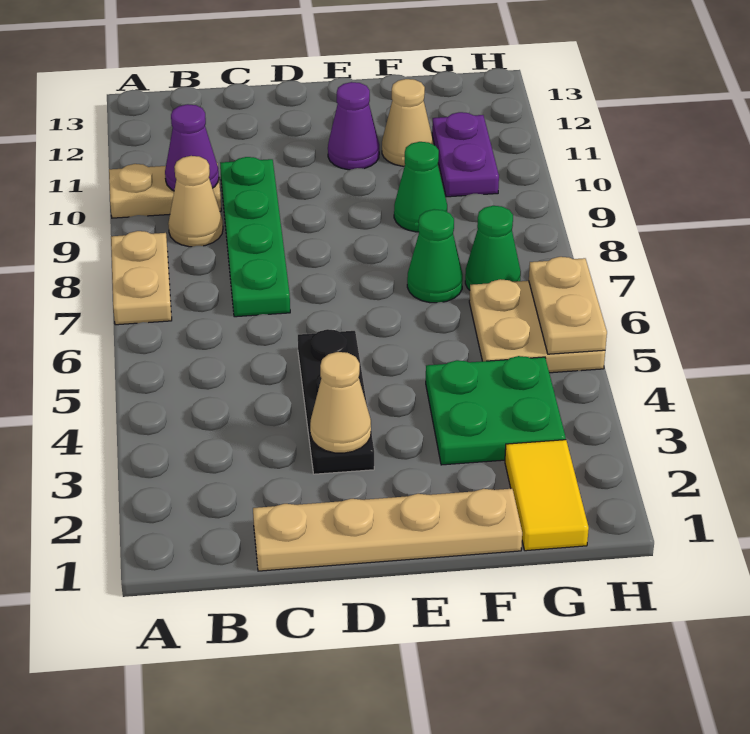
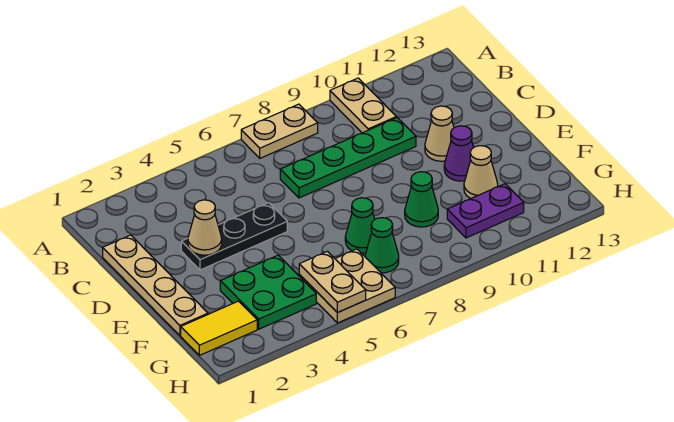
tan 1x1 cone [168,156,223,247] -> tan 1x1 cone moved to [425,106,454,161]
purple 1x1 cone [165,104,219,191] -> none
tan 1x2 plate [529,257,607,354] -> tan 1x2 plate turned to [299,251,366,313]

